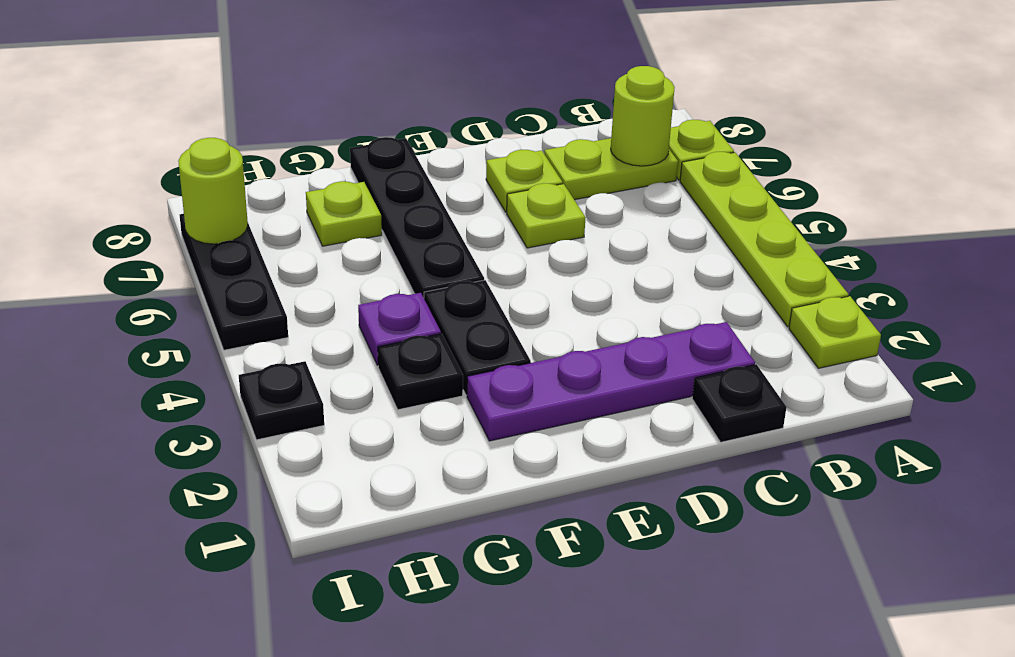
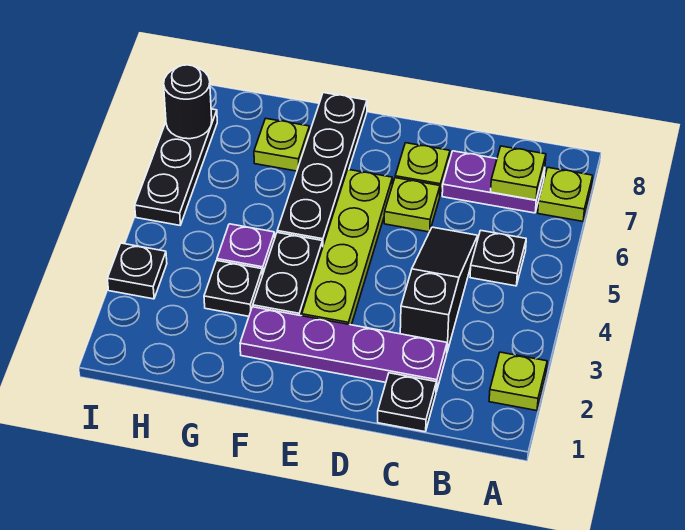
lime 1x4 plate [680,152,849,327] -> lime 1x4 plate moved to [302,169,392,325]
none -> black 1x1 plate [470,230,526,286]
lime 1x2 plate [544,138,678,200] -> purple 1x2 plate [442,151,545,213]
lime 1x1 round brick [611,66,675,166] -> lime 1x1 plate [491,146,546,200]
none -> black 1x3 slope [400,227,478,351]
lime 1x1 round brick [178,138,248,244] -> black 1x1 round brick [164,65,212,139]

